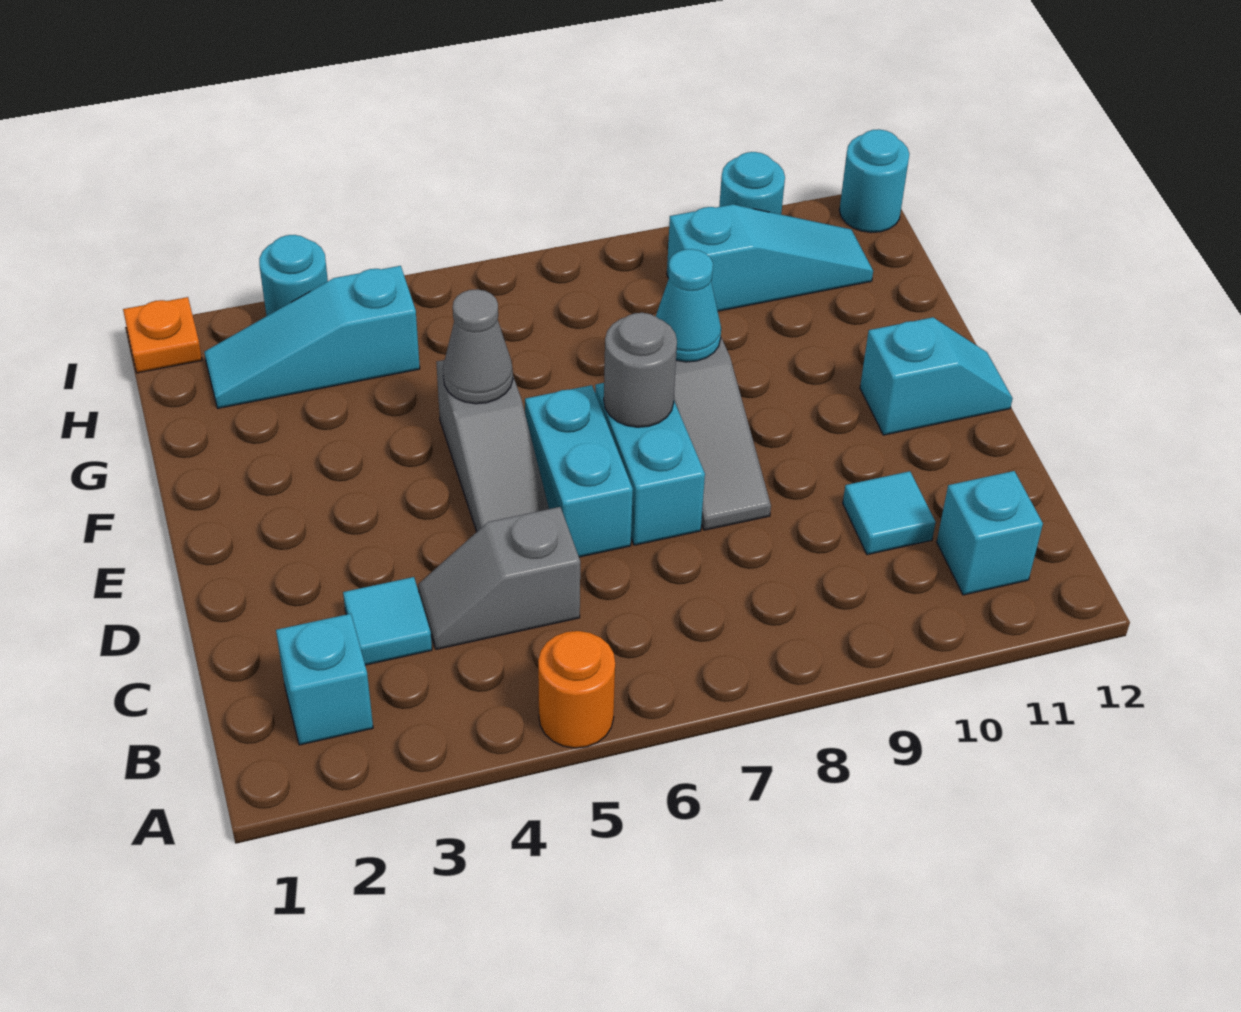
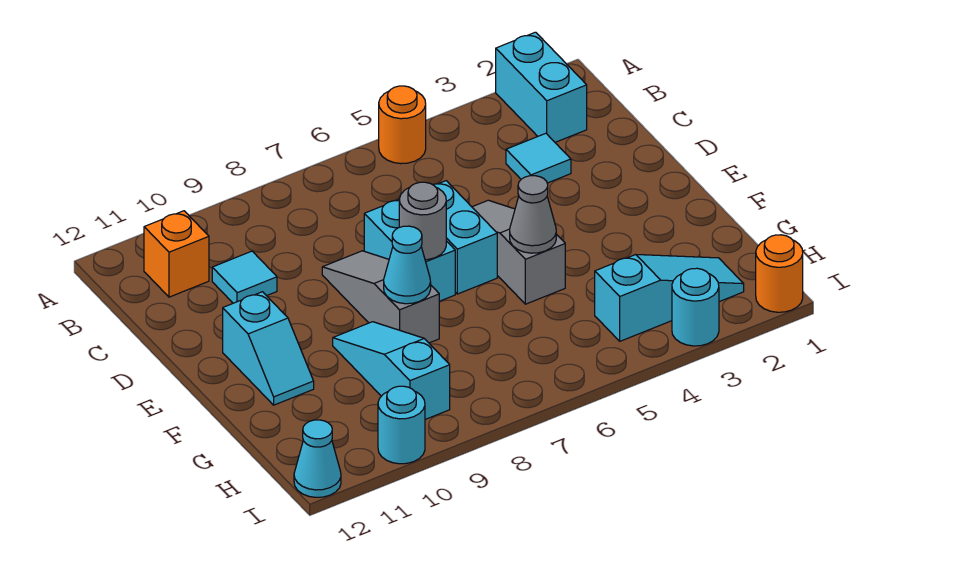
cyan 1x1 brick [276,614,373,745] -> cyan 1x2 brick [496,32,587,142]
cyan 1x1 brick [937,471,1043,595] -> orange 1x1 brick [144,211,209,297]
grey 1x2 slope [418,507,580,649] -> none
cyan 1x2 slope [860,317,1013,435] -> cyan 1x2 slope turned to [223,292,314,405]
cyan 1x3 slope [667,204,873,311] -> cyan 1x3 slope turned to [333,322,450,419]
orange 1x1 plate [123,297,202,373] -> orange 1x1 round brick [756,235,803,312]
cyan 1x1 round brick [839,129,909,233] -> cyan 1x1 cone [294,420,341,497]

